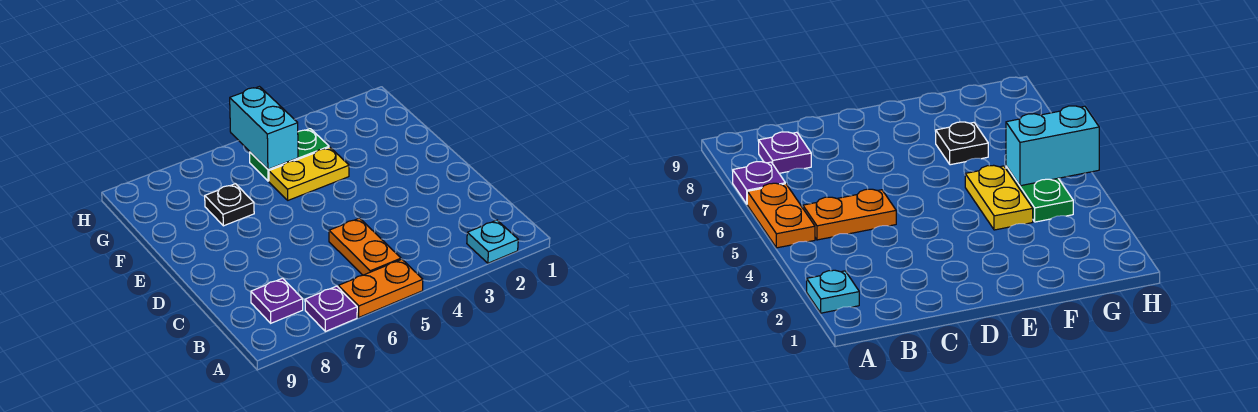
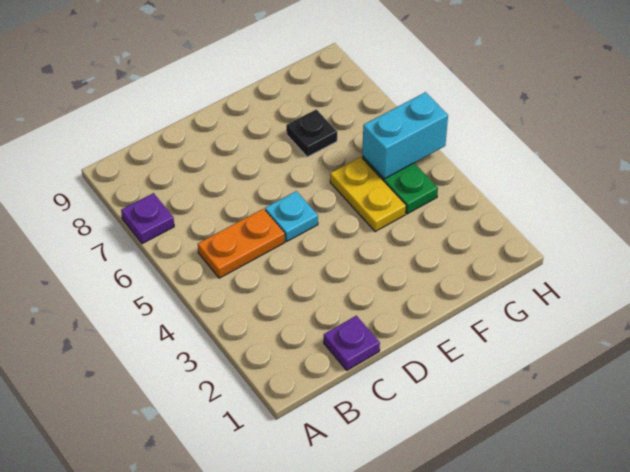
cyan 1x1 plate [467,220,518,263] -> cyan 1x1 plate moved to [265,191,318,241]
orange 1x2 plate [338,259,423,317] -> none
purple 1x1 plate [251,278,303,323] -> purple 1x1 plate moved to [324,316,380,370]

